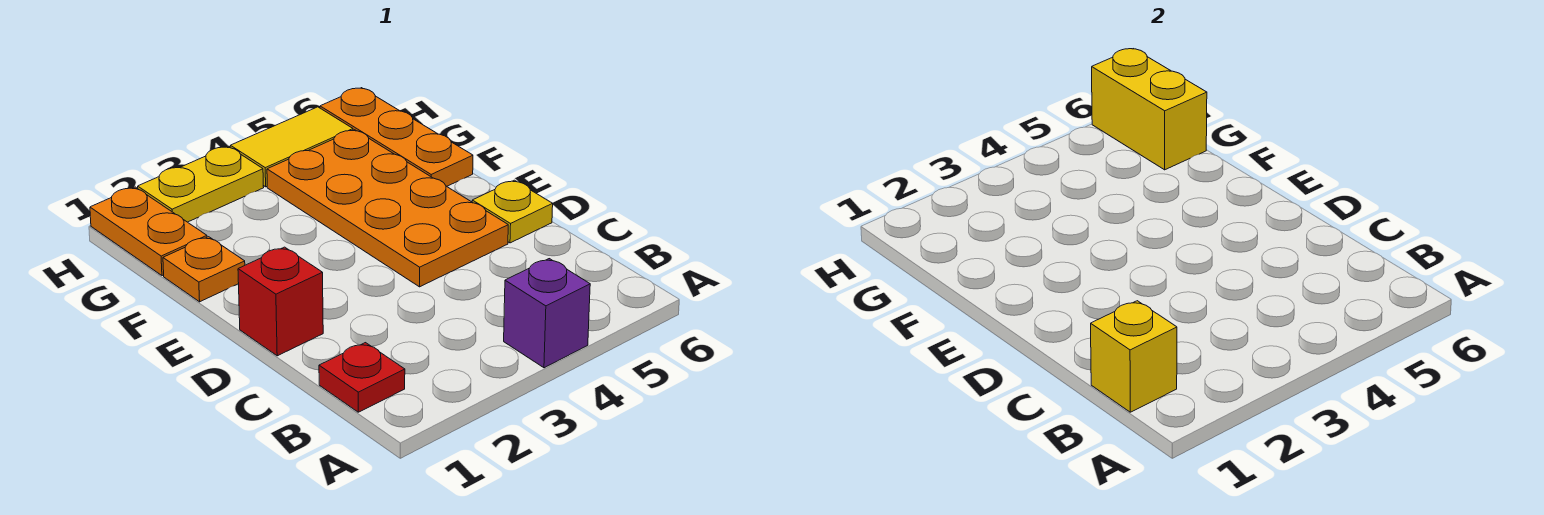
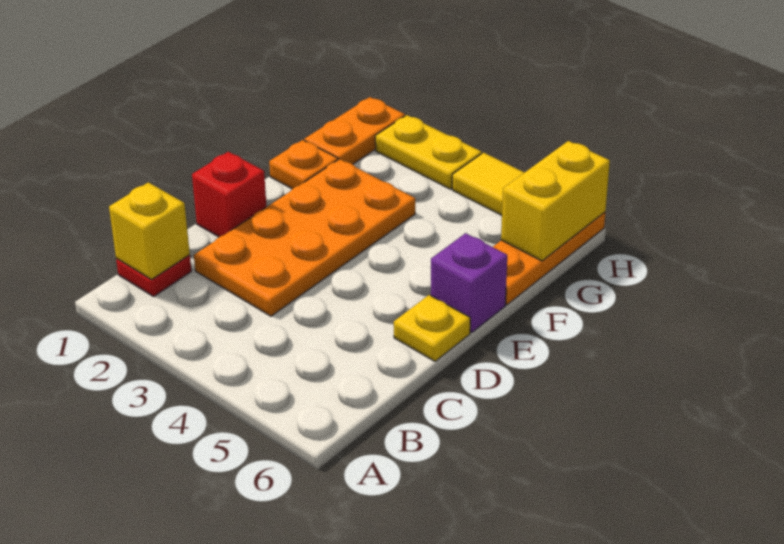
purple 1x1 brick [504,259,590,368] -> purple 1x1 brick moved to [431,233,507,332]
orange 2x4 plate [267,130,508,287] -> orange 2x4 plate moved to [194,159,415,316]

